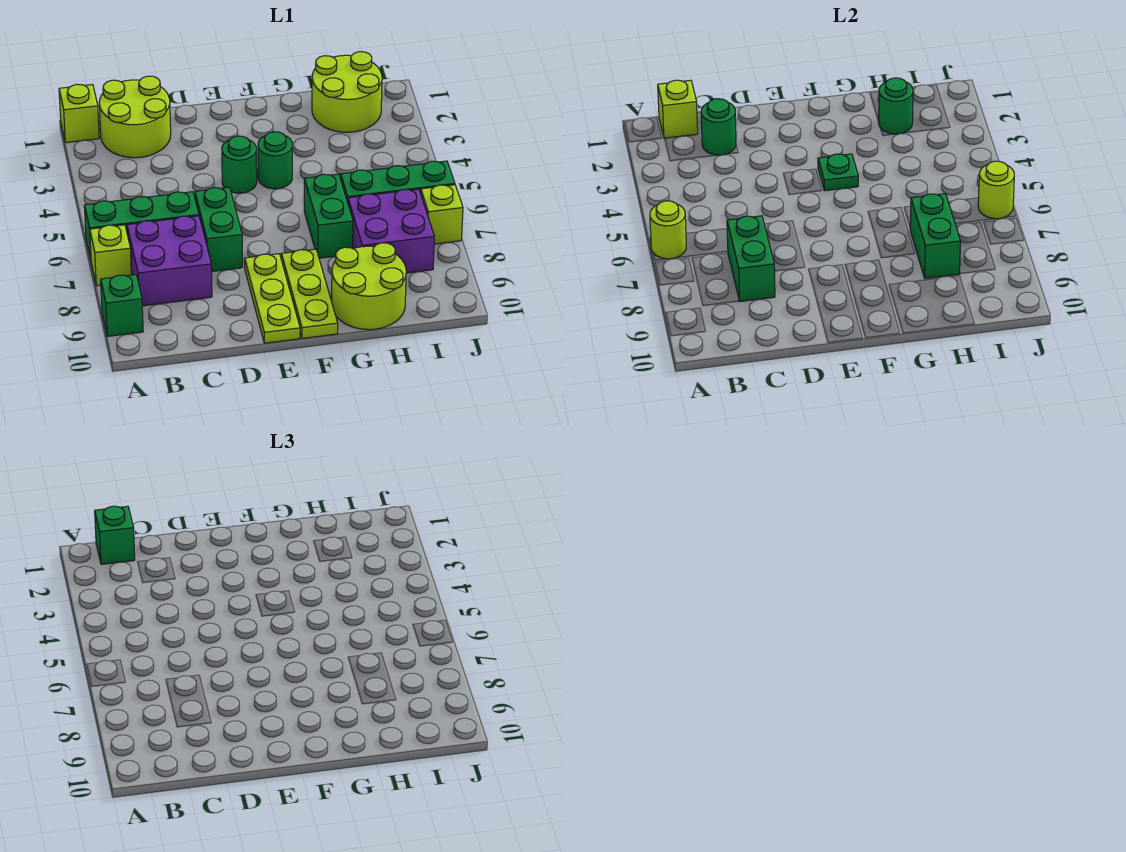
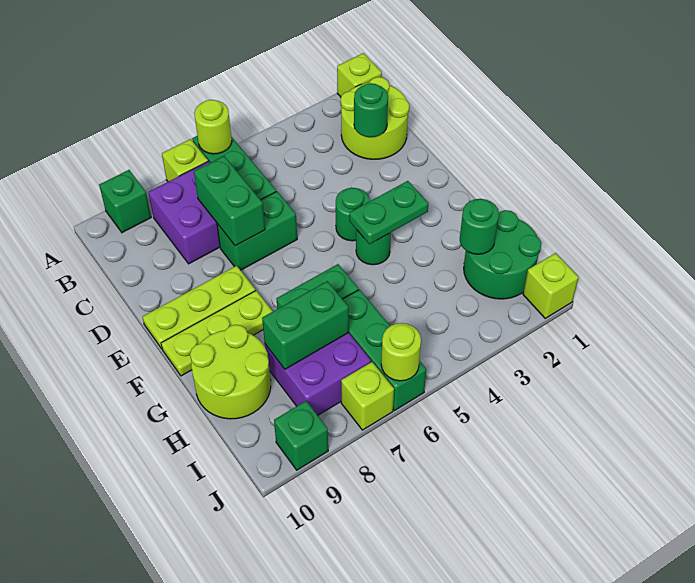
lime 1x1 brick [658,80,698,138] -> lime 1x1 brick moved to [523,253,579,318]
green 1x1 brick [95,506,135,564] -> green 1x1 brick moved to [274,401,328,470]
green 1x2 brick [727,216,775,302] -> green 1x2 brick turned to [194,156,265,246]
green 1x1 plate [818,154,858,191] -> green 1x2 plate [349,181,429,244]
lime 2x2 round brick [312,52,382,132] -> green 2x2 round brick [464,210,541,299]

